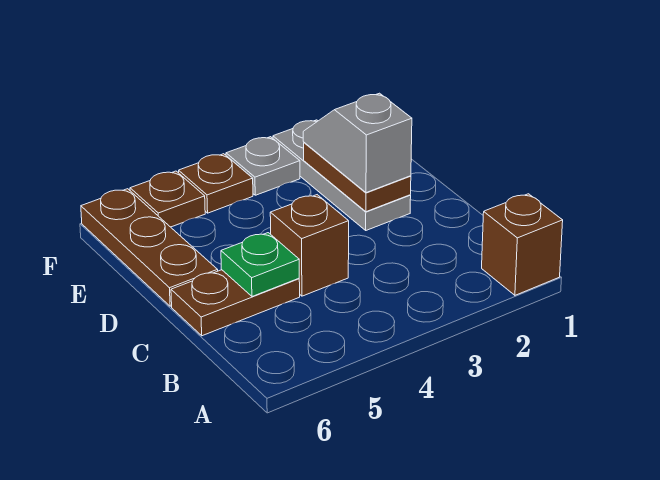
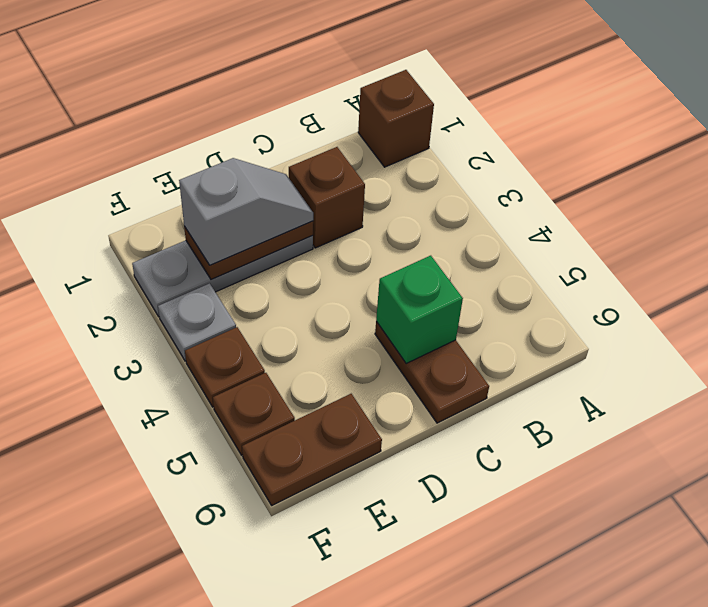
brown 1x1 brick [270,195,349,296] -> brown 1x1 brick moved to [289,147,365,248]
green 1x1 plate [221,233,299,296] -> green 1x1 brick [376,256,463,363]
grey 1x2 slope [303,93,412,193] -> grey 1x2 slope turned to [179,158,313,265]
brown 1x3 plate [81,189,218,306] -> brown 1x2 plate [242,394,382,505]

